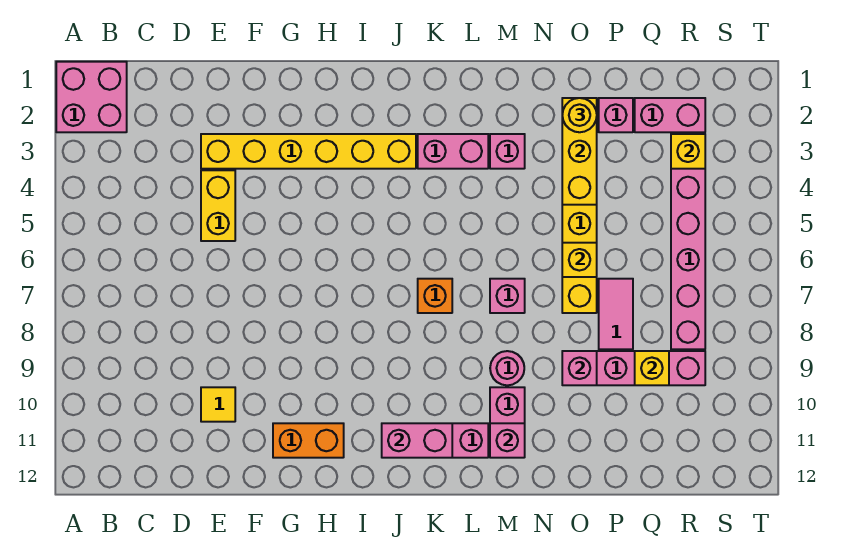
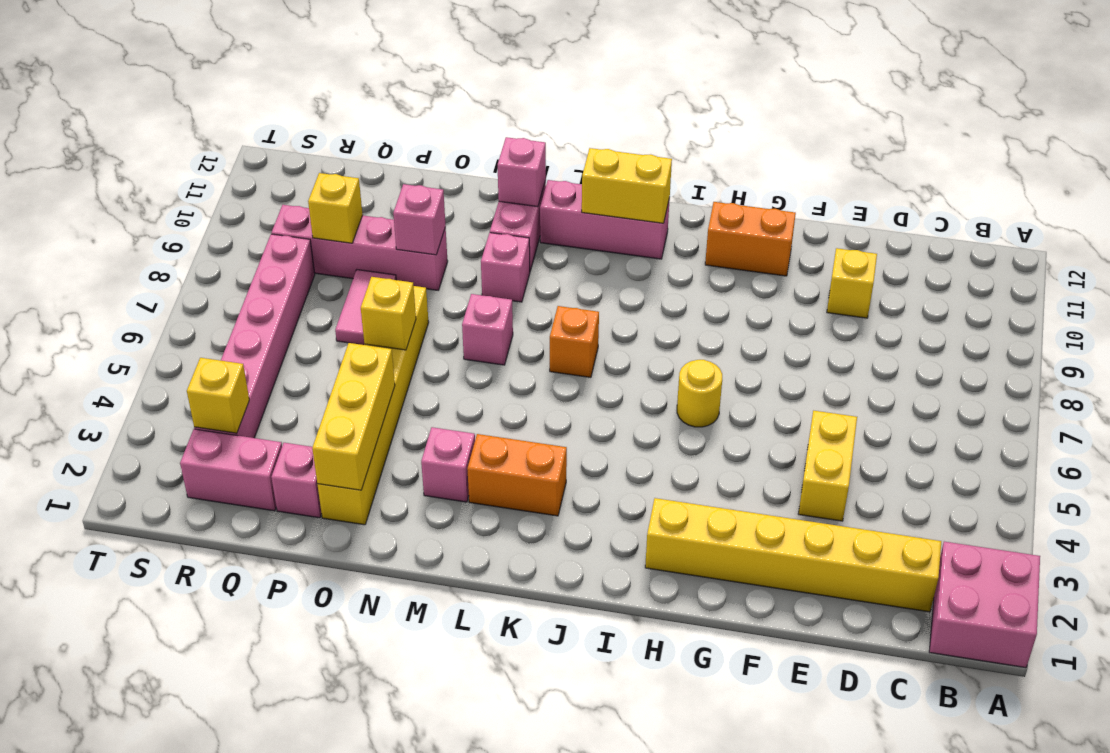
yellow 1x6 brick [201,134,416,169] -> yellow 1x6 brick moved to [645,498,941,612]
yellow 1x1 tile [201,387,235,422] -> yellow 1x1 brick [827,248,877,318]
pink 1x2 brick [382,423,452,458] -> yellow 1x2 brick [582,148,672,223]
pink 1x2 brick [418,134,488,169] -> orange 1x2 brick [467,434,567,516]
pink 1x1 round brick [490,351,524,385] -> pink 1x1 brick [481,233,530,302]
yellow 1x1 round brick [562,98,597,132] -> yellow 1x1 round brick moved to [677,360,722,427]

